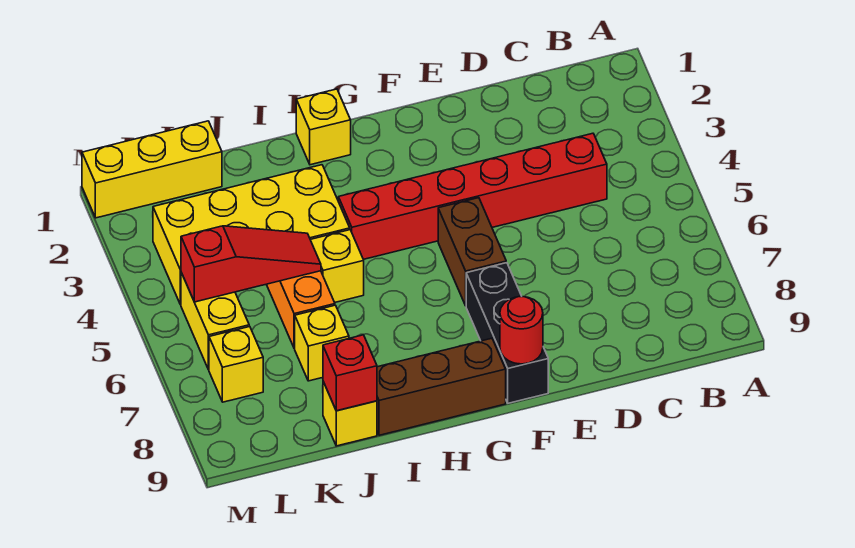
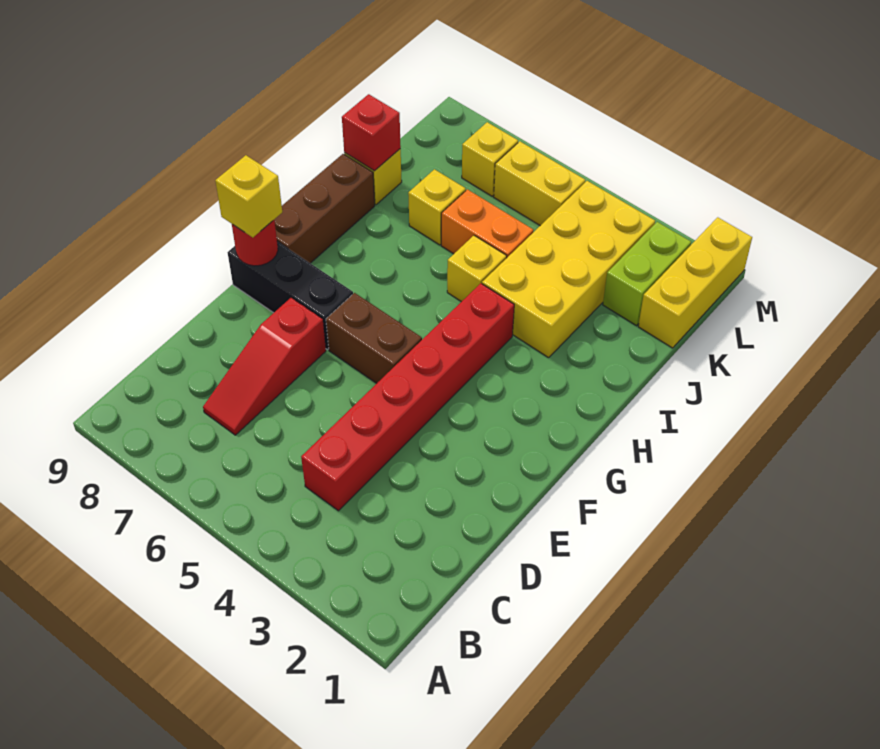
yellow 1x1 brick [296,89,351,165] -> yellow 1x1 brick moved to [215,155,282,237]
red 1x3 slope [181,226,321,302] -> red 1x3 slope moved to [203,298,326,435]
none -> lime 1x2 brick [603,222,691,326]

